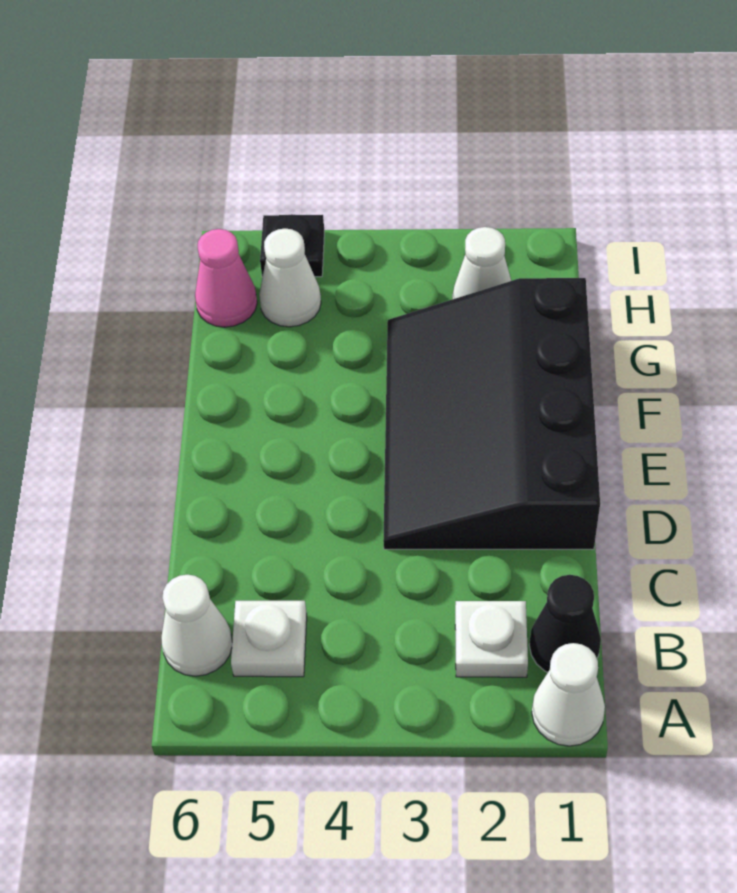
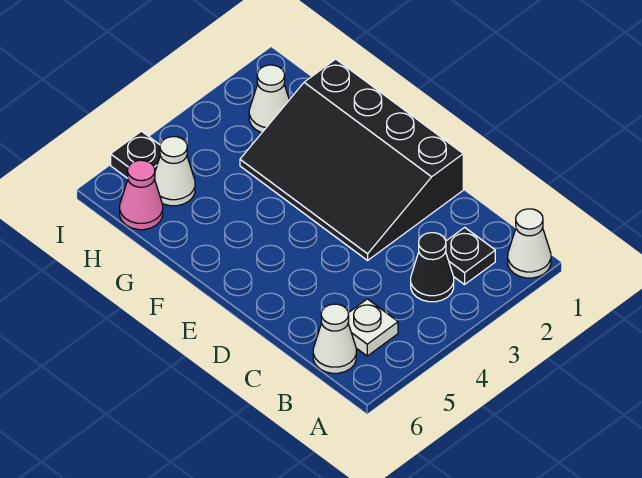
black 1x1 cone [529,575,601,672] -> black 1x1 cone moved to [411,233,454,302]
white 1x1 plate [455,601,528,677] -> black 1x1 plate [446,227,495,284]

